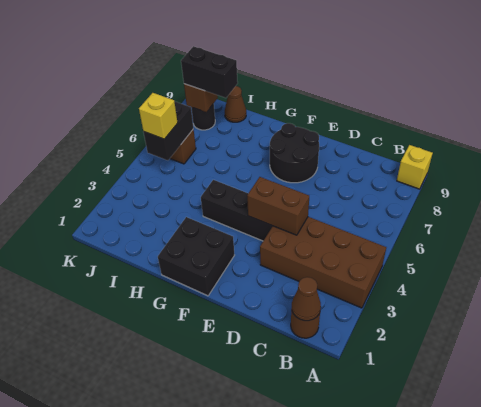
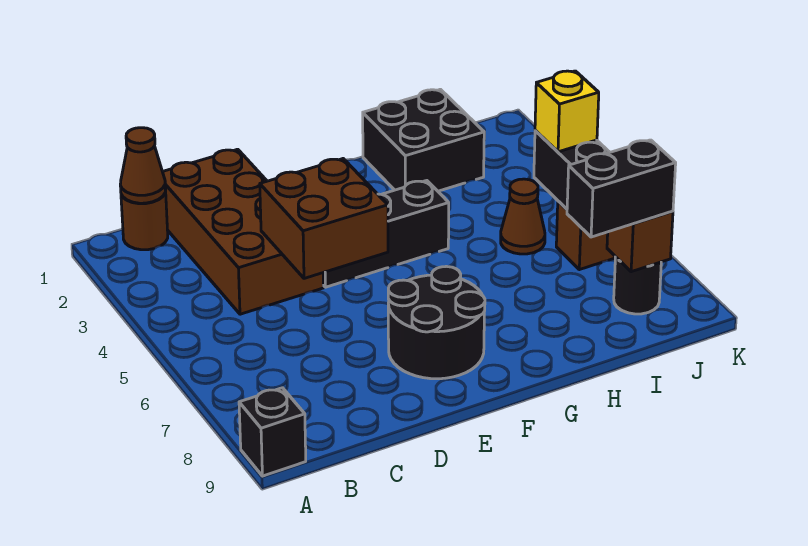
brown 2x4 brick [260,217,386,308] -> brown 2x4 brick turned to [163,149,323,314]
yellow 1x1 brick [397,145,433,189] -> black 1x1 brick [239,388,306,476]
brown 1x2 brick [247,177,309,235] -> brown 2x2 brick [260,159,388,278]
black 2x2 brick [158,217,234,296] -> black 2x2 brick moved to [363,89,484,191]
brown 1x1 cone [225,86,246,122] -> brown 1x1 cone moved to [501,179,545,254]

